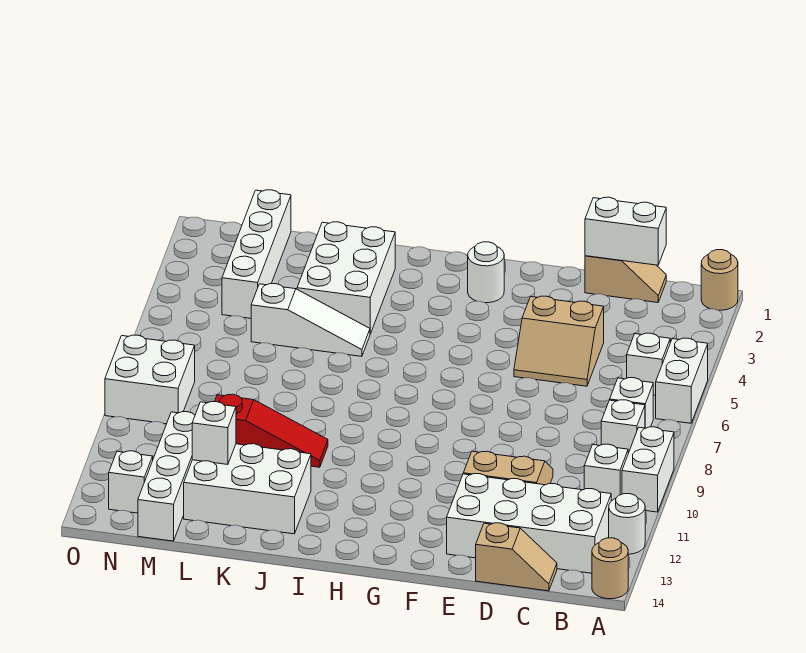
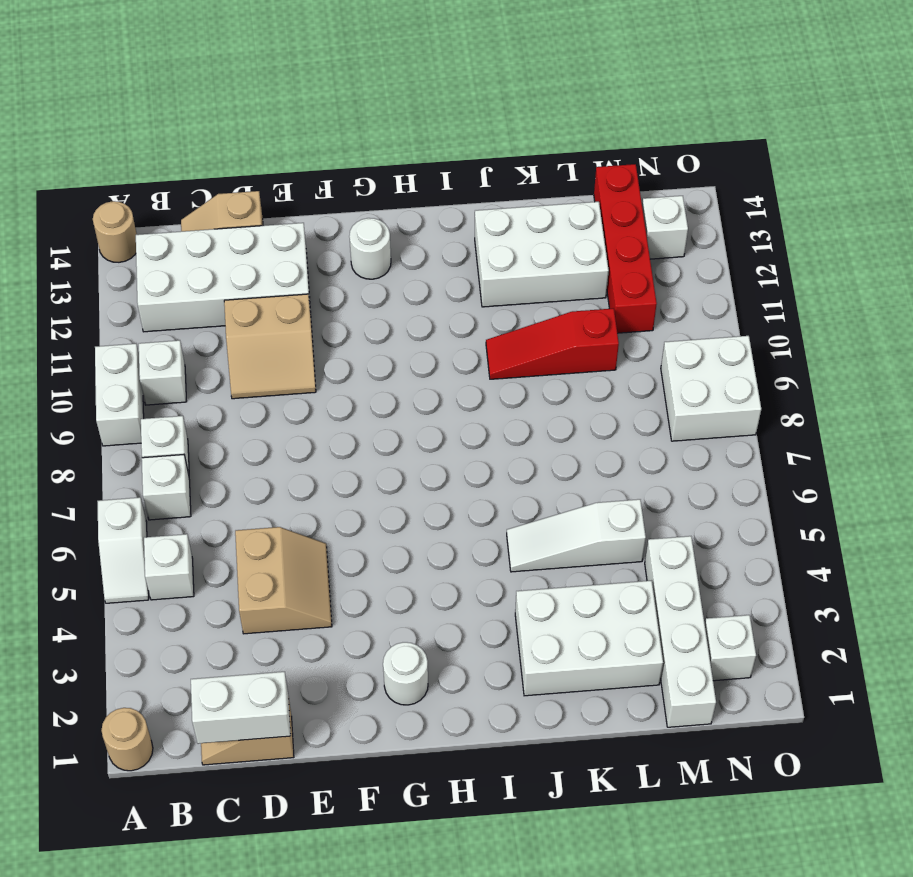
white 1x2 brick [656,338,708,423] -> white 1x2 slope [97,497,149,603]
white 1x1 round brick [609,494,645,554] -> white 1x1 round brick moved to [349,218,391,279]
tan 2x2 slope [514,296,604,386] -> tan 2x2 slope turned to [235,527,332,634]
white 2x3 brick [297,222,395,334] -> white 2x3 brick turned to [515,581,663,696]
white 1x1 brick [192,401,236,465] -> white 1x1 brick moved to [705,615,756,681]
white 1x4 brick [138,412,195,541] -> red 1x4 brick [594,164,657,333]

